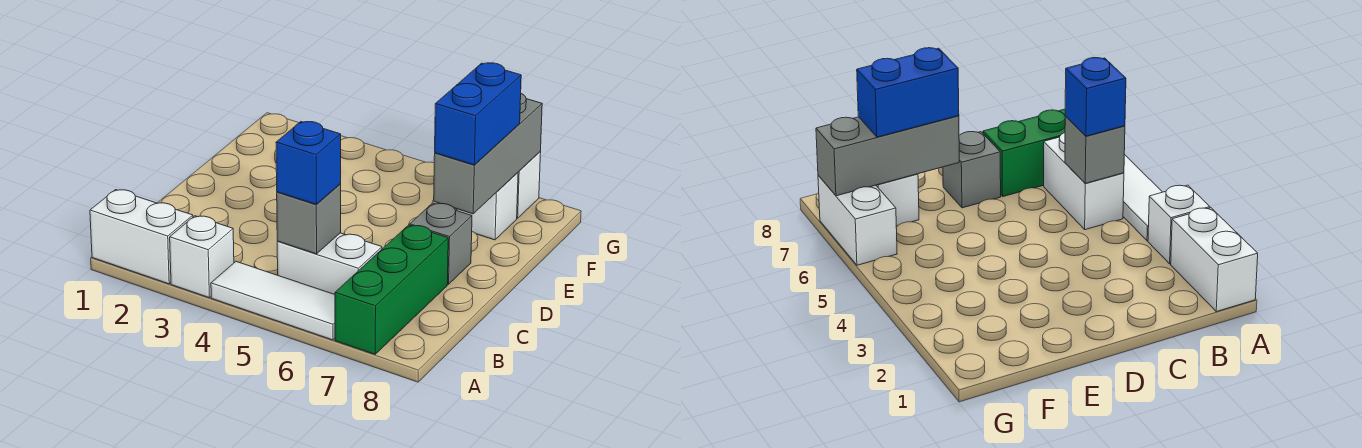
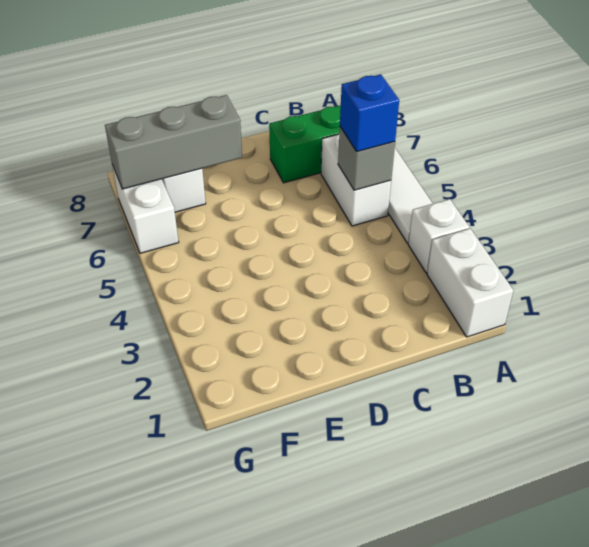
grey 1x1 brick [410,203,472,284] -> none
blue 1x2 brick [435,63,521,165] -> none

